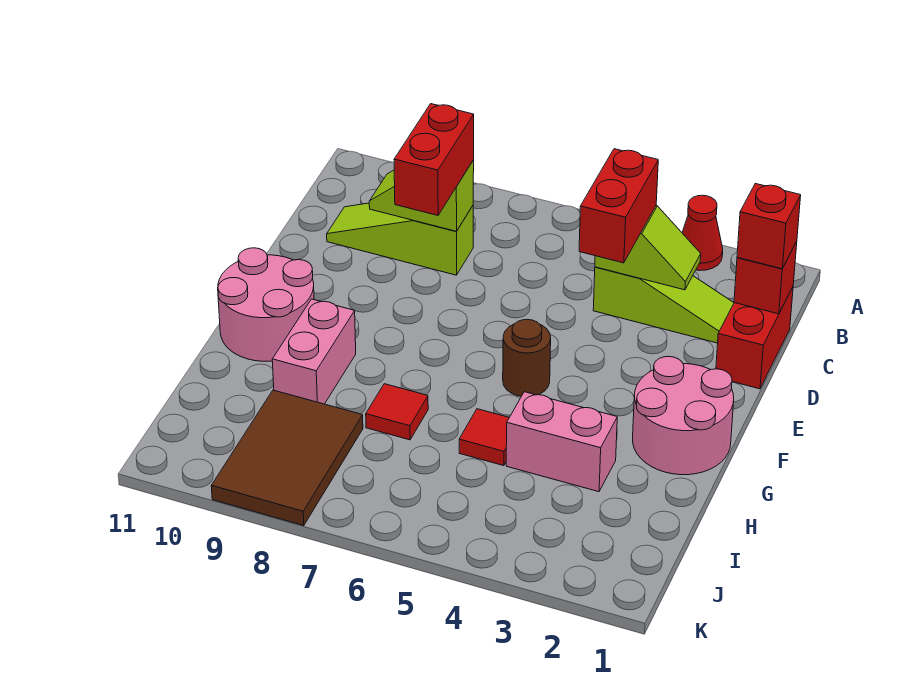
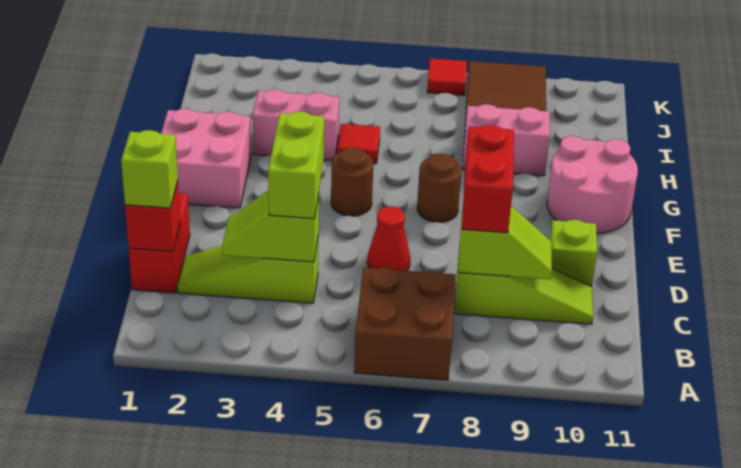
red 1x1 cone [682,195,723,271] -> red 1x1 cone moved to [367,206,410,271]
none -> brown 2x2 brick [354,267,456,380]
red 1x1 brick [737,184,801,269] -> lime 1x1 brick [121,130,178,208]
red 1x2 brick [579,149,658,263] -> lime 1x2 brick [268,112,324,219]
none -> lime 1x1 brick [550,220,597,286]
pink 2x2 round brick [633,356,734,475] -> pink 2x2 brick [161,109,251,208]
none -> brown 1x1 round brick [417,153,462,222]
pink 1x2 brick [272,299,356,404] -> pink 1x2 brick turned to [463,104,550,176]
red 1x1 tile [366,384,428,440] -> red 1x1 tile moved to [427,58,467,95]

